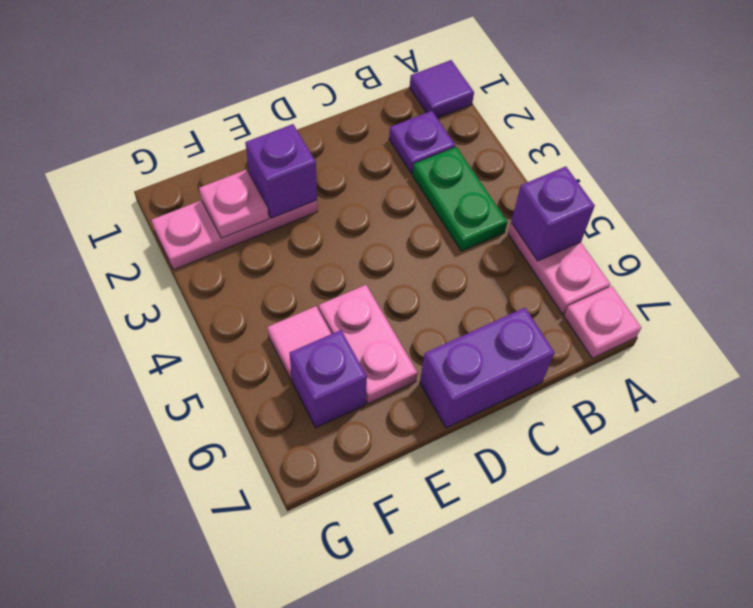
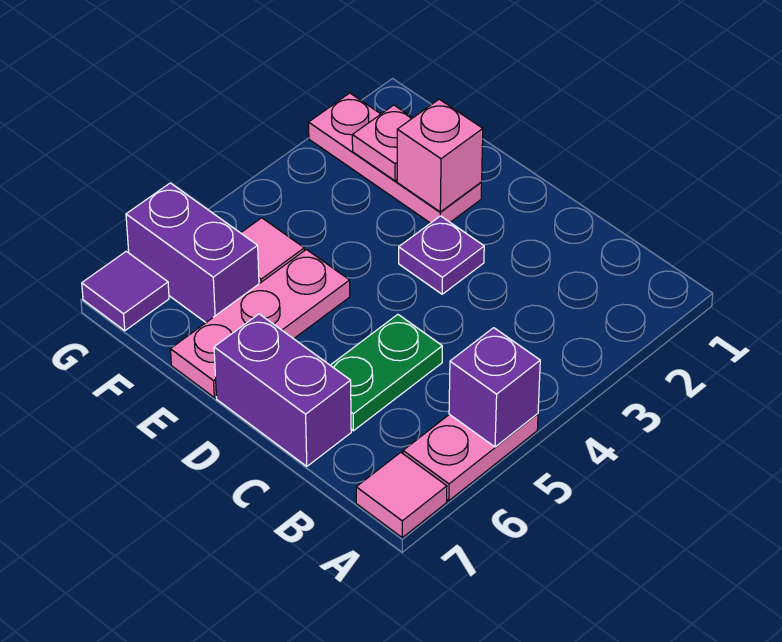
purple 1x1 tile [410,60,474,118] -> purple 1x1 tile moved to [82,251,169,331]
pink 1x1 plate [564,286,641,358] -> pink 1x1 tile [356,452,447,537]
purple 1x1 plate [389,111,455,174] -> purple 1x1 plate moved to [399,216,484,294]
green 1x2 plate [413,147,507,251] -> green 1x2 plate moved to [330,315,442,431]
purple 1x1 brick [245,124,317,218] -> pink 1x1 brick [397,99,483,212]
pink 1x2 plate [319,285,417,404] -> pink 1x3 plate [170,250,350,397]
purple 1x1 brick [289,330,367,428] -> purple 1x2 brick [126,183,259,322]

